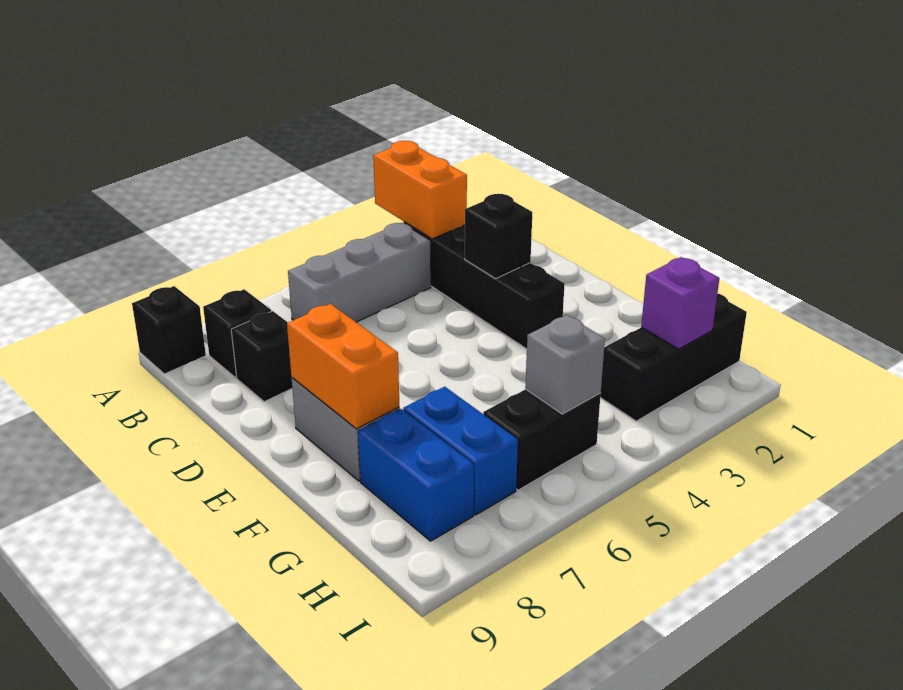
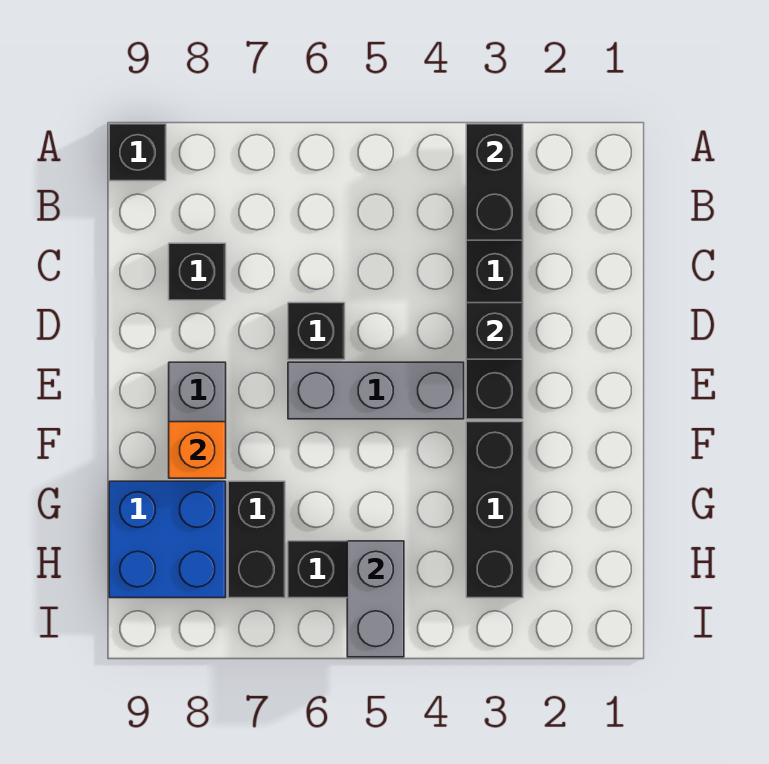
orange 1x2 brick [373,141,467,239] -> black 1x2 brick [466,124,523,240]
grey 1x3 brick [288,223,431,322] -> grey 1x3 brick moved to [288,362,464,419]
black 1x1 brick [203,289,271,378] -> black 1x1 brick moved to [288,303,345,359]
orange 1x2 brick [287,304,400,429] -> orange 1x1 brick [169,422,226,478]
blue 1x2 brick [403,387,518,515] -> black 1x2 brick [228,481,285,598]
blue 1x2 brick [358,409,474,541] -> blue 2x2 brick [109,481,226,598]
black 1x3 brick [600,293,747,421] -> black 1x3 brick turned to [466,422,523,598]
purple 1x1 brick [641,257,719,349] -> none
grey 1x1 brick [525,315,605,414] -> grey 1x2 brick [347,541,404,657]

